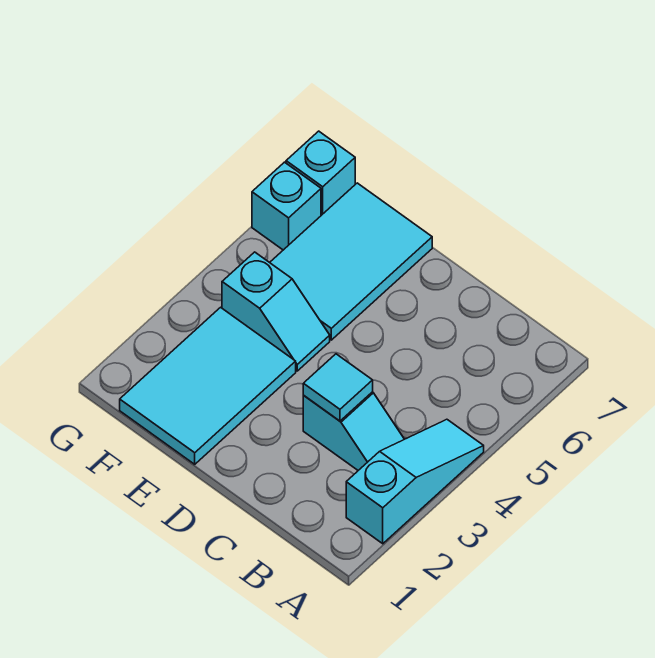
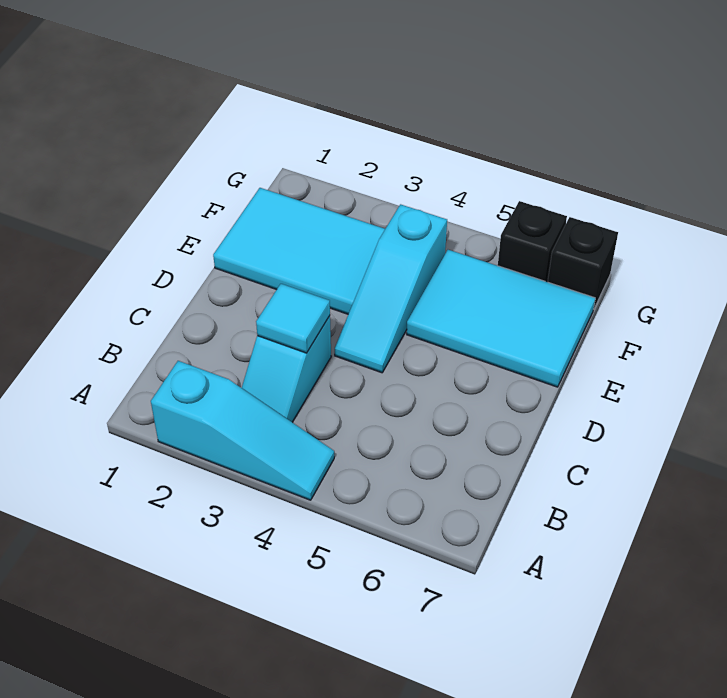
cyan 1x2 slope [222,252,330,371] -> cyan 1x3 slope [335,204,447,373]
cyan 1x1 brick [252,162,321,250] -> black 1x1 brick [498,201,567,282]
cyan 1x1 brick [286,131,355,215] -> black 1x1 brick [548,217,618,310]

